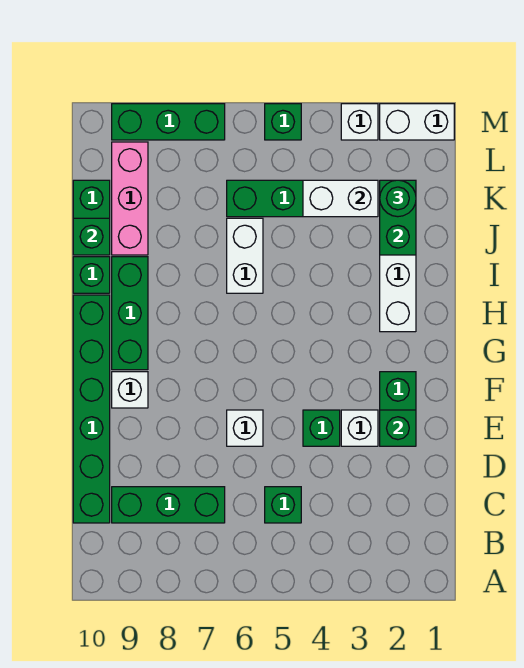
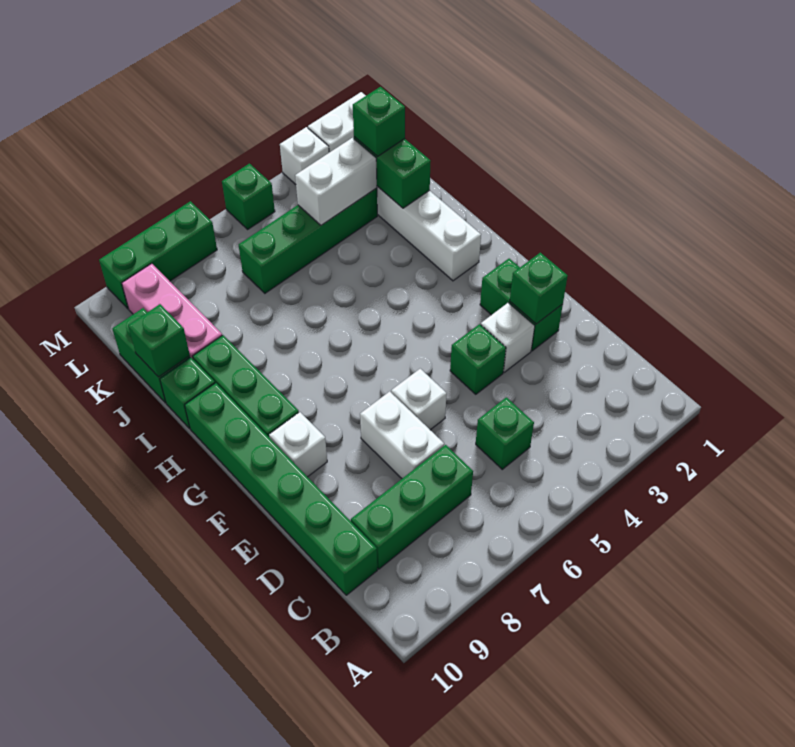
white 1x2 brick [227,218,263,293] -> white 1x2 brick moved to [360,391,444,478]
green 1x1 round brick [380,180,416,217] -> green 1x1 brick [353,87,405,157]

